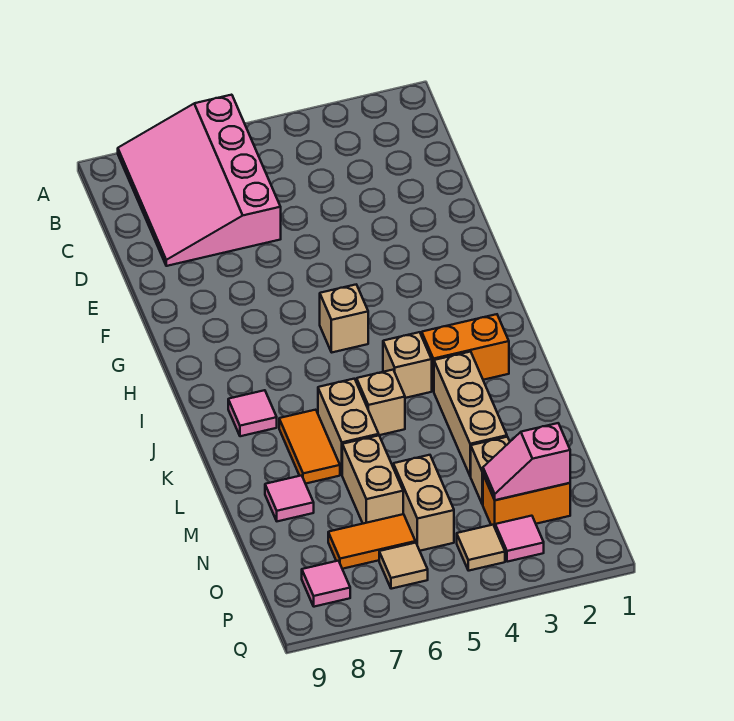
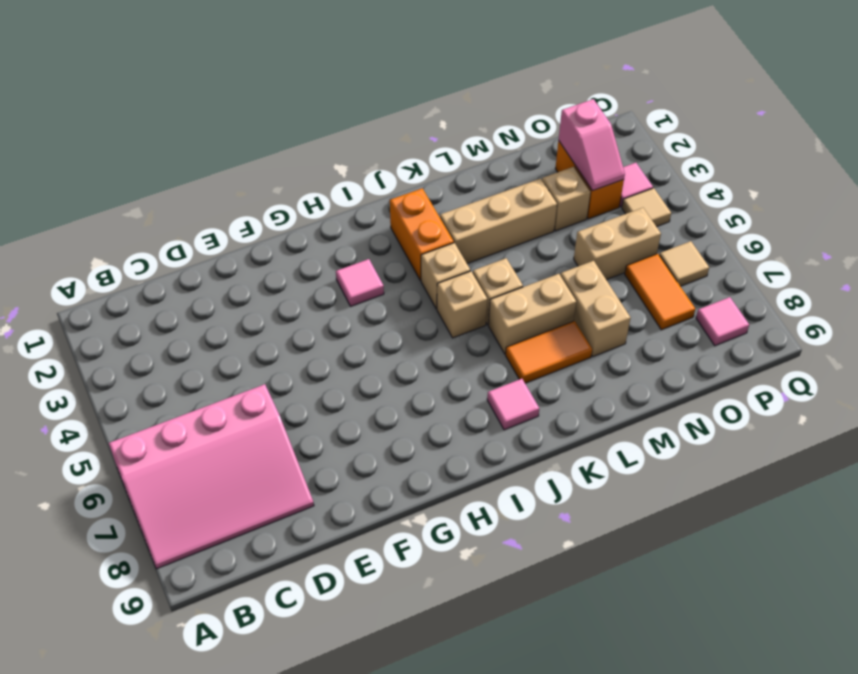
tan 1x1 brick [320,285,368,352] -> tan 1x1 brick moved to [437,271,487,338]
tan 1x2 brick [342,435,403,524] -> tan 1x2 brick turned to [560,261,630,357]
pink 1x1 tile [265,475,314,521] -> pink 1x1 tile moved to [336,259,384,306]

